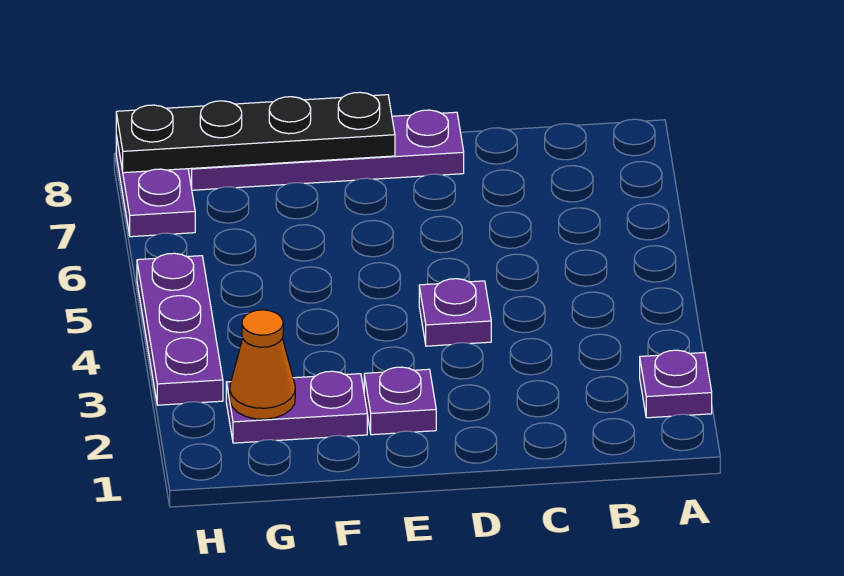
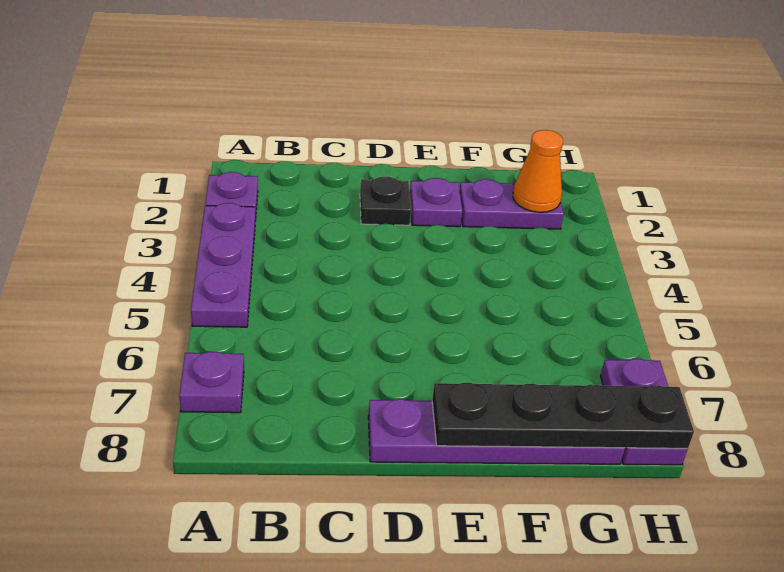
none -> black 1x1 plate [360,177,411,225]
purple 1x1 plate [419,279,491,346] -> purple 1x1 plate moved to [179,352,244,413]
purple 1x3 plate [137,253,223,405] -> purple 1x3 plate moved to [191,203,255,327]

